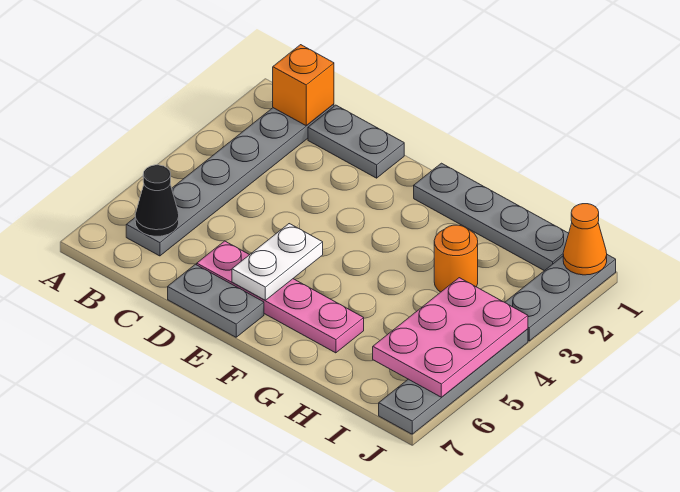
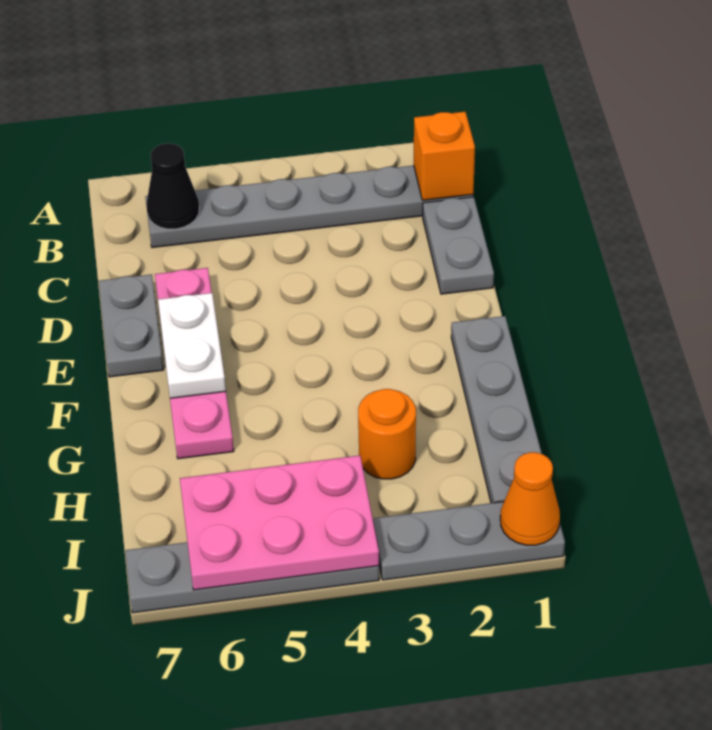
white 1x2 plate [232,224,323,300] -> white 1x2 plate turned to [158,293,226,398]

